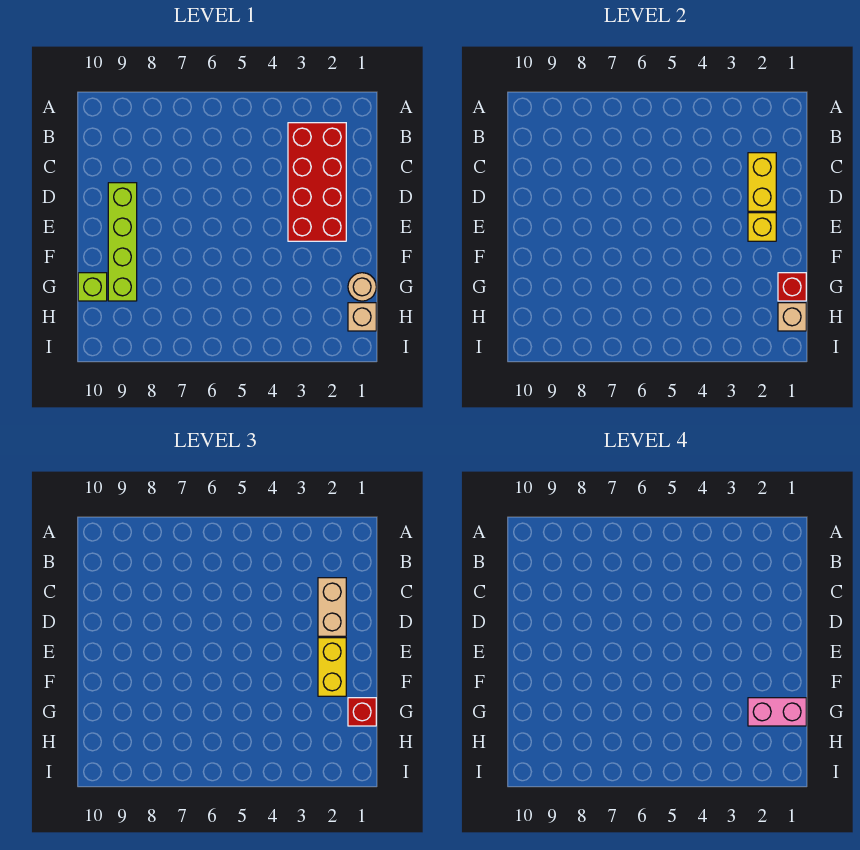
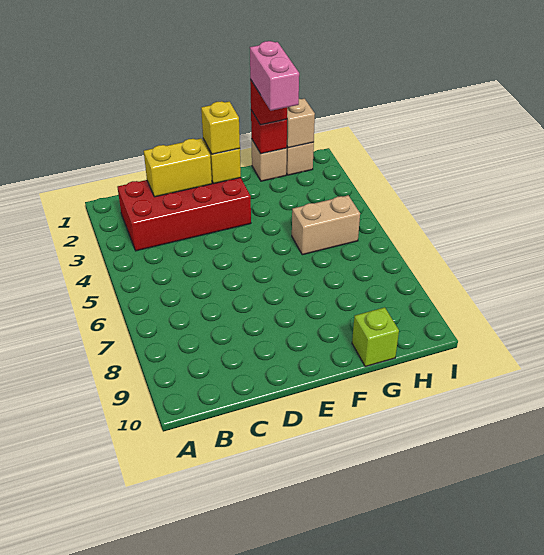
tan 1x2 brick [318,578,346,636] -> tan 1x2 brick moved to [292,195,360,255]
lime 1x4 brick [108,183,137,301] -> none
yellow 1x2 brick [318,638,346,696] -> yellow 1x1 brick [201,101,240,154]
tan 1x1 round brick [348,273,376,301] -> tan 1x1 brick [252,140,287,181]

